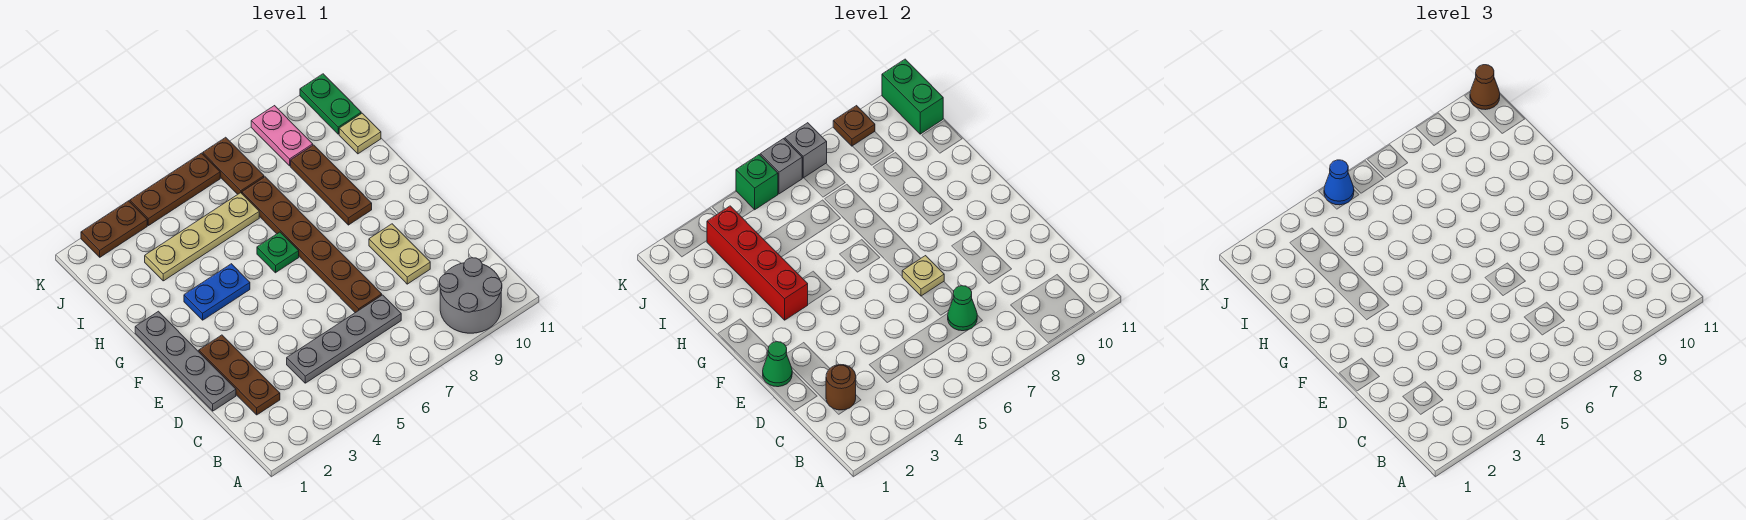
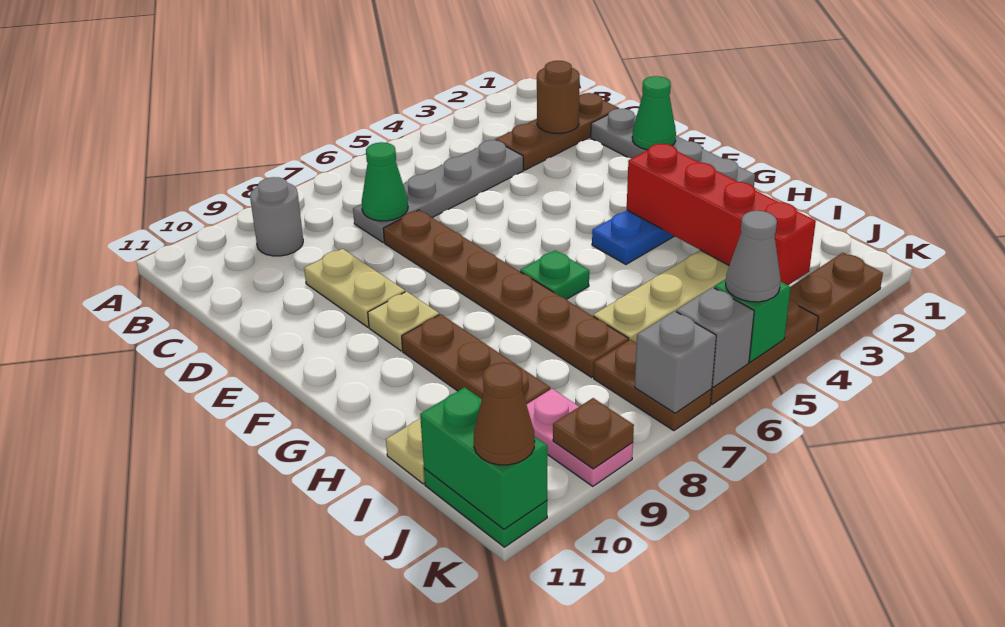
grey 2x2 round brick [440,258,502,333] -> grey 1x1 round brick [250,177,303,256]
brown 1x3 plate [199,335,280,415] -> brown 1x3 plate turned to [495,93,619,170]
tan 1x1 plate [902,256,944,296] -> tan 1x1 plate moved to [368,291,439,351]
blue 1x1 cone [1324,160,1354,205] -> grey 1x1 cone [726,211,781,302]

